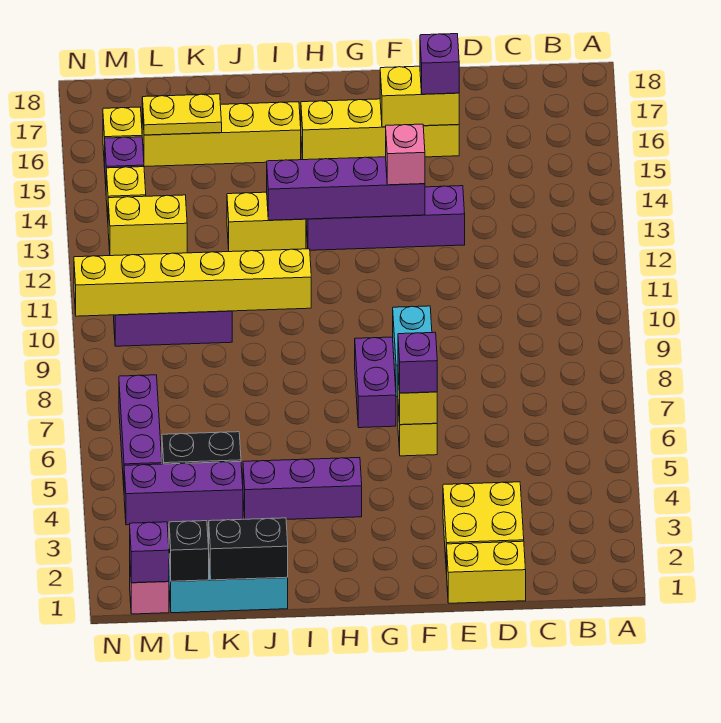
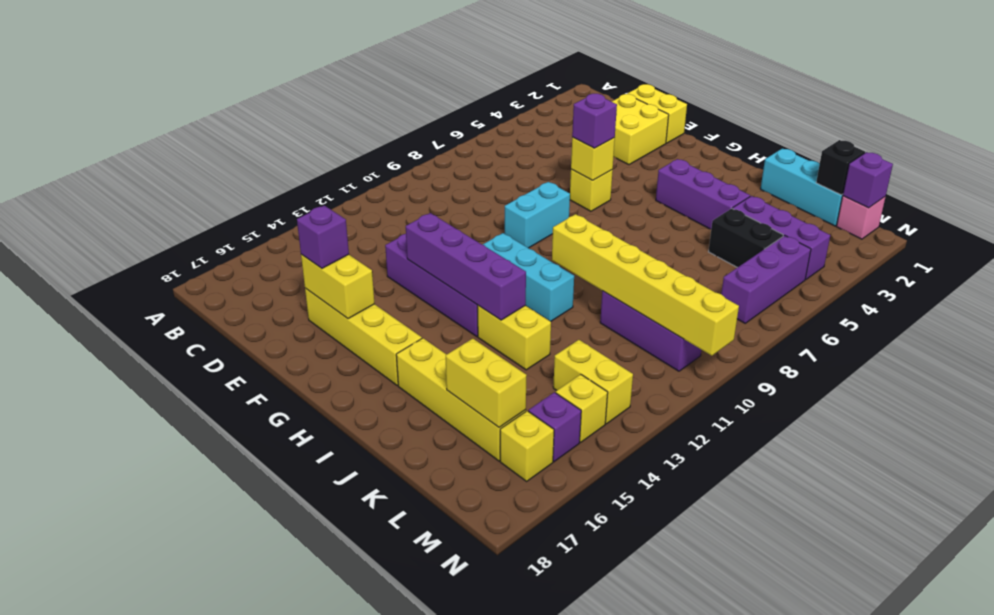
pink 1x1 brick [386,124,425,185] -> none
purple 1x2 brick [355,337,396,428] -> none
none -> cyan 1x3 brick [483,233,574,322]
black 1x2 brick [209,518,288,580] -> none
yellow 1x2 plate [142,94,222,135] -> yellow 1x2 brick [446,339,527,427]

